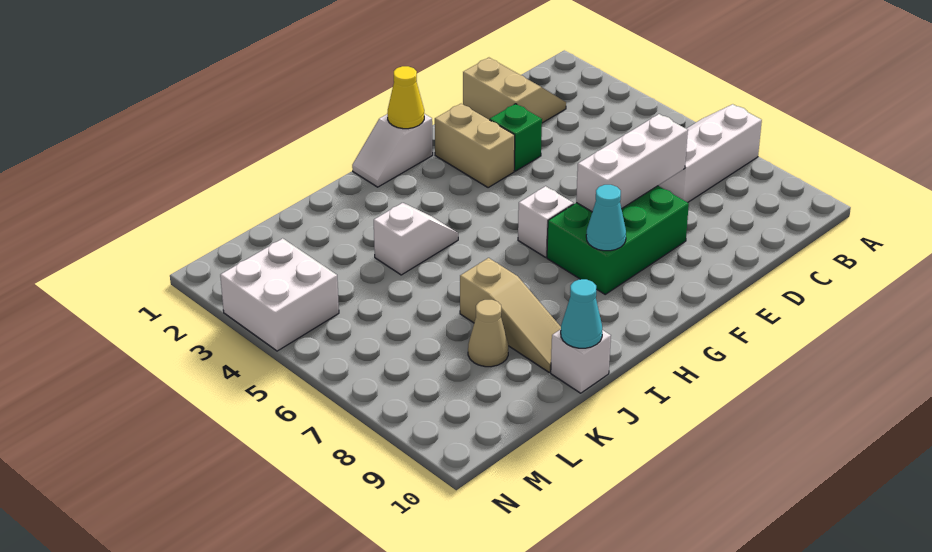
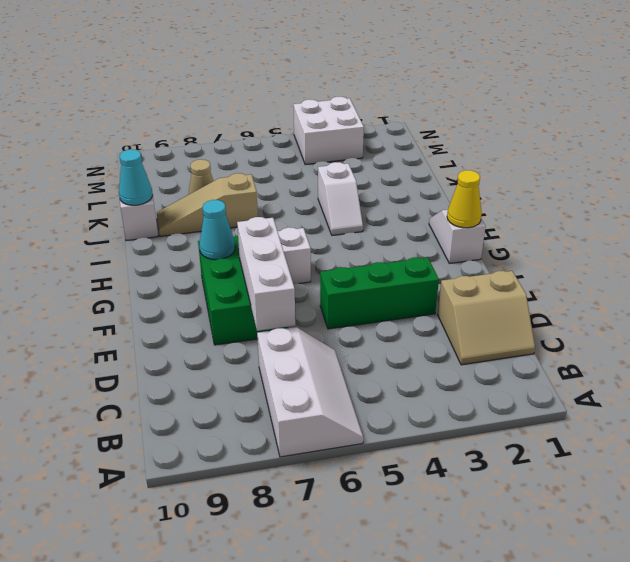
green 1x1 brick [490,104,542,171] -> green 1x3 brick [320,257,439,329]
tan 1x2 brick [435,104,515,188] -> none

